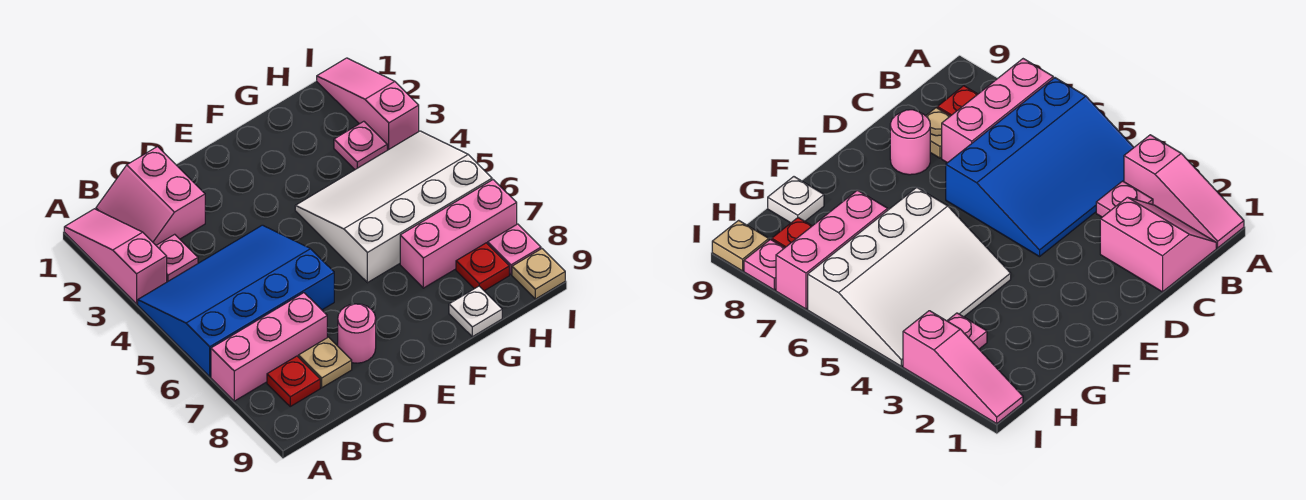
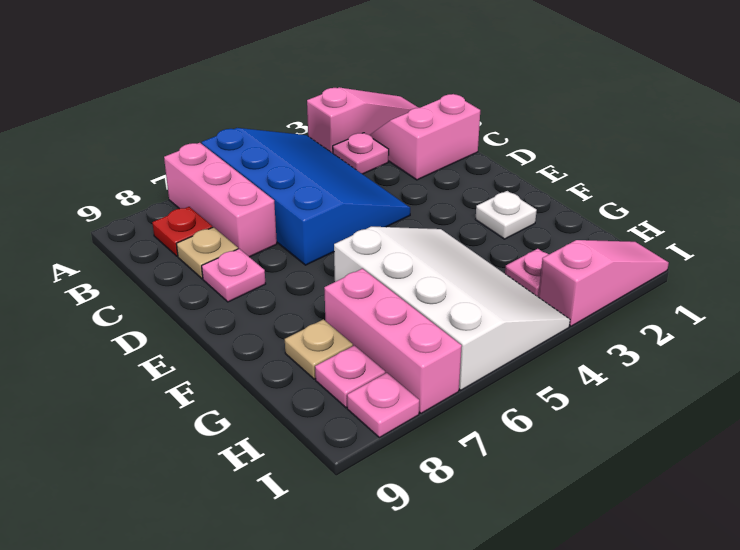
pink 1x1 round brick [338,304,376,363] -> pink 1x1 plate [202,249,266,302]
white 1x1 plate [449,286,502,337] -> white 1x1 plate moved to [475,191,537,239]
red 1x1 plate [456,243,509,291] -> pink 1x1 plate [315,345,385,408]
tan 1x1 plate [512,249,565,299] -> tan 1x1 plate moved to [285,319,353,379]

